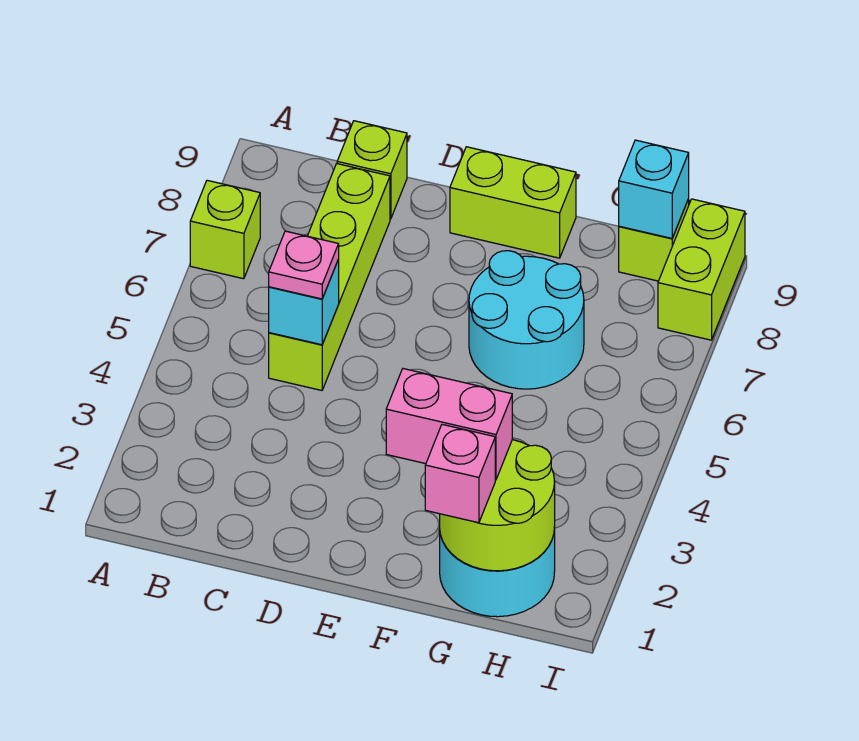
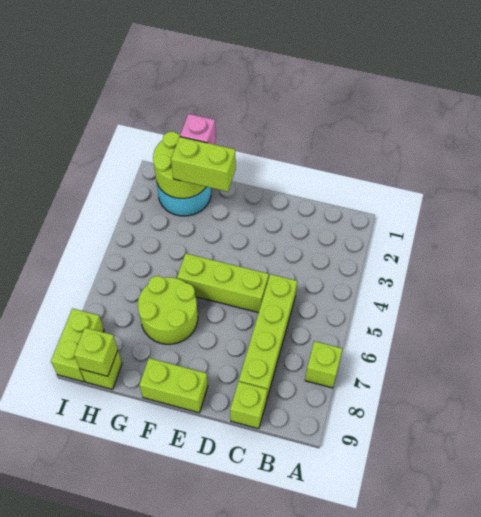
cyan 1x1 brick [269,259,339,345] -> none
pink 1x1 plate [269,231,339,299] -> none
none -> lime 1x3 brick [177,253,269,313]
pink 1x2 brick [386,369,512,480] -> lime 1x2 brick [171,137,236,192]
cyan 2x2 round brick [469,251,584,389] -> lime 2x2 round brick [138,276,198,344]
cyan 1x1 brick [619,140,689,238] -> lime 1x1 brick [74,328,118,376]

